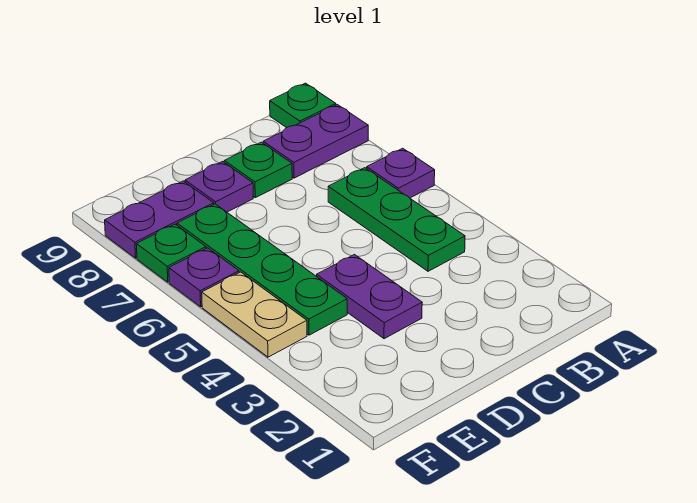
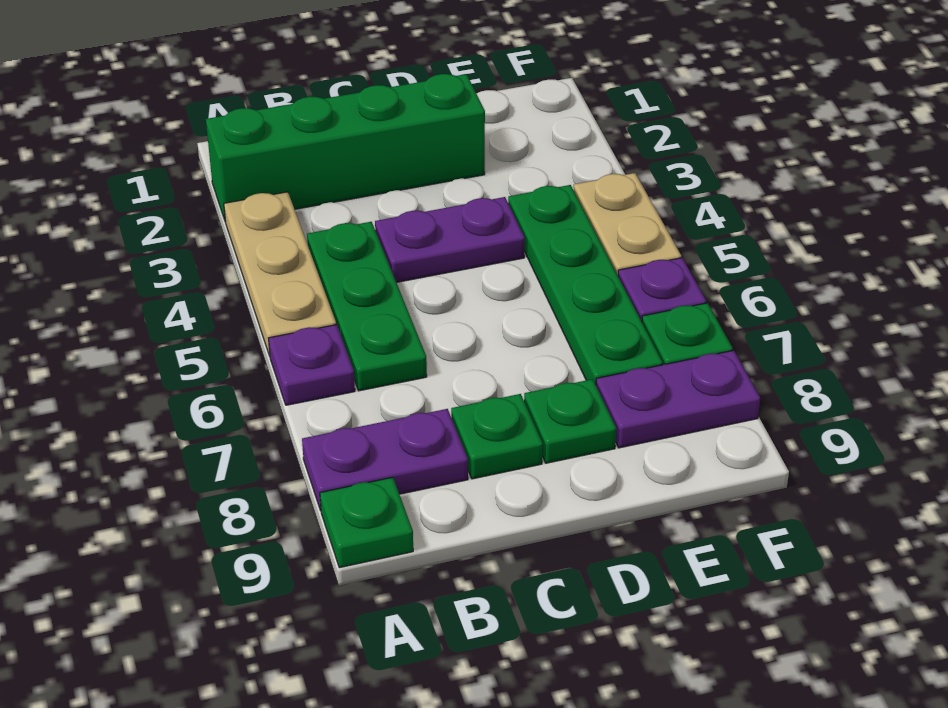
none -> green 1x4 brick [206,74,485,222]
none -> tan 1x3 plate [224,192,336,356]
purple 1x2 plate [317,255,422,339] -> purple 1x2 plate turned to [375,197,525,282]
purple 1x1 plate [185,162,253,212] -> green 1x1 plate [524,379,616,463]

